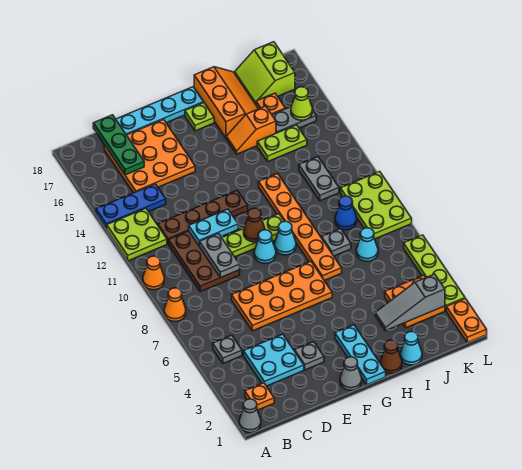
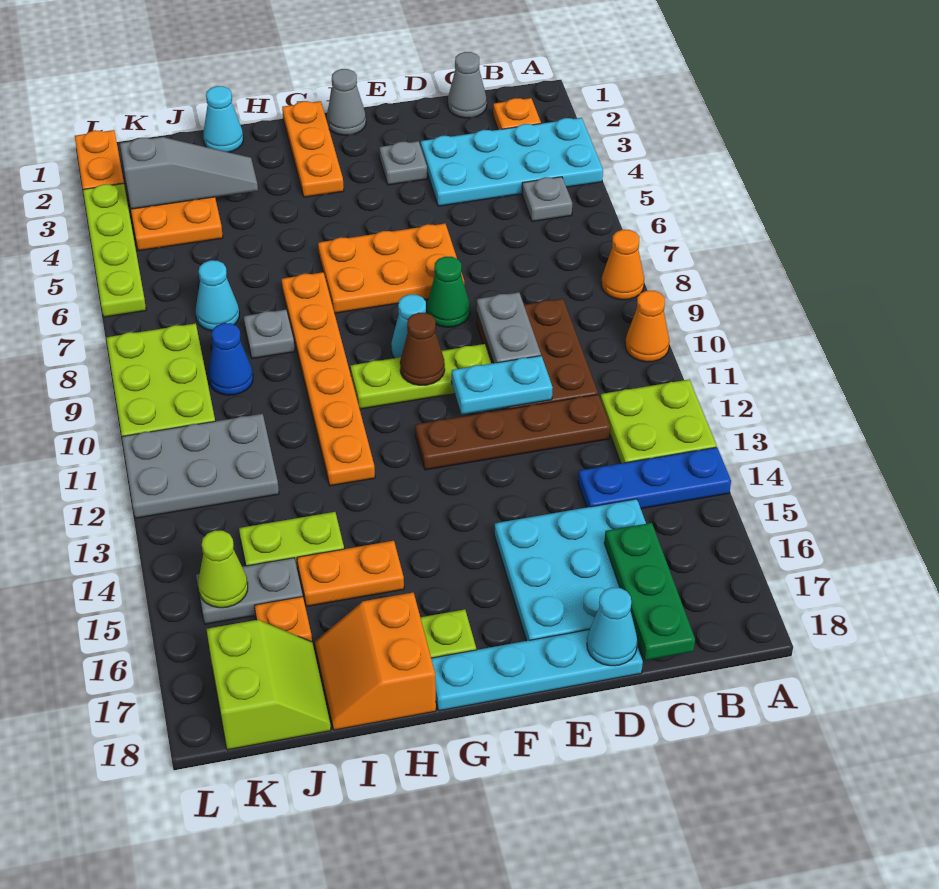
grey 1x1 cone [239,399,261,433] -> grey 1x1 cone moved to [448,52,487,118]
cyan 2x2 plate [244,334,304,386] -> cyan 2x4 plate [421,118,603,206]
orange 3x3 plate [104,119,195,193] -> cyan 3x3 plate [494,499,646,641]
orange 2x4 plate [232,261,332,331] -> orange 2x3 plate [318,224,464,313]
none -> green 1x1 cone [427,257,470,327]
cyan 1x3 plate [335,325,386,385] -> orange 1x3 plate [282,101,344,197]
cyan 1x1 cone [275,221,296,255] -> cyan 1x1 cone moved to [587,587,637,666]
brown 1x1 cone [380,340,402,373] -> none
orange 1x2 slope [226,106,276,154] -> orange 1x2 plate [297,541,404,606]
orange 2x3 slope [194,67,258,138] -> orange 2x2 slope [315,592,436,730]
grey 1x2 plate [299,157,339,201] -> grey 2x3 plate [122,414,279,518]

